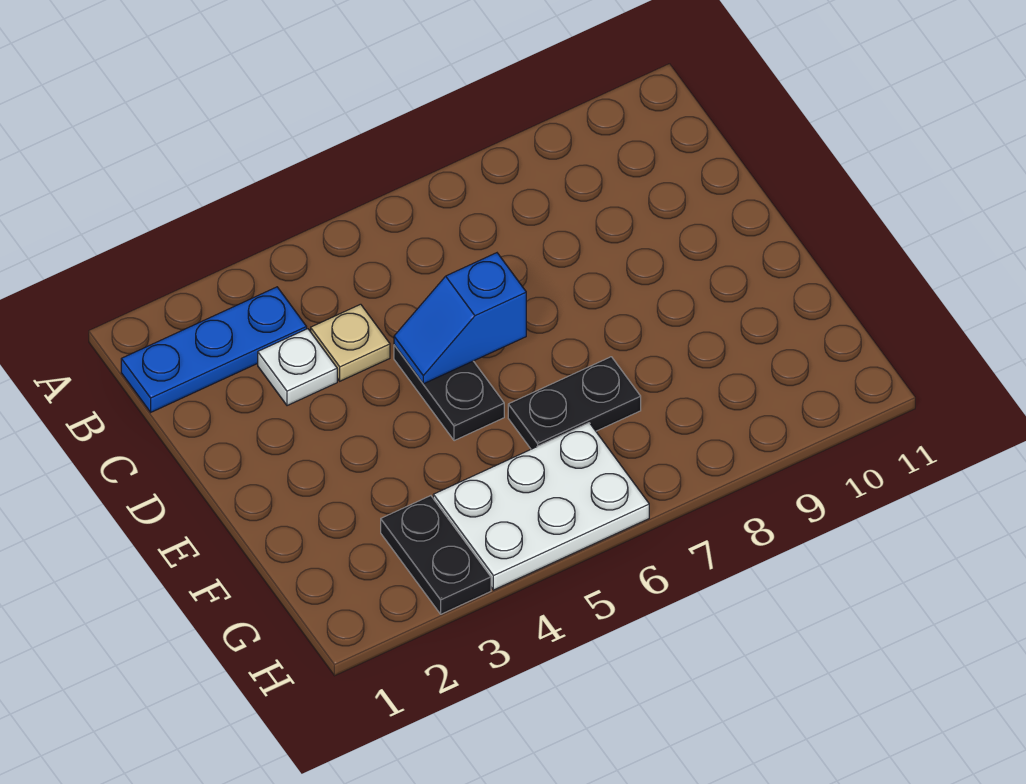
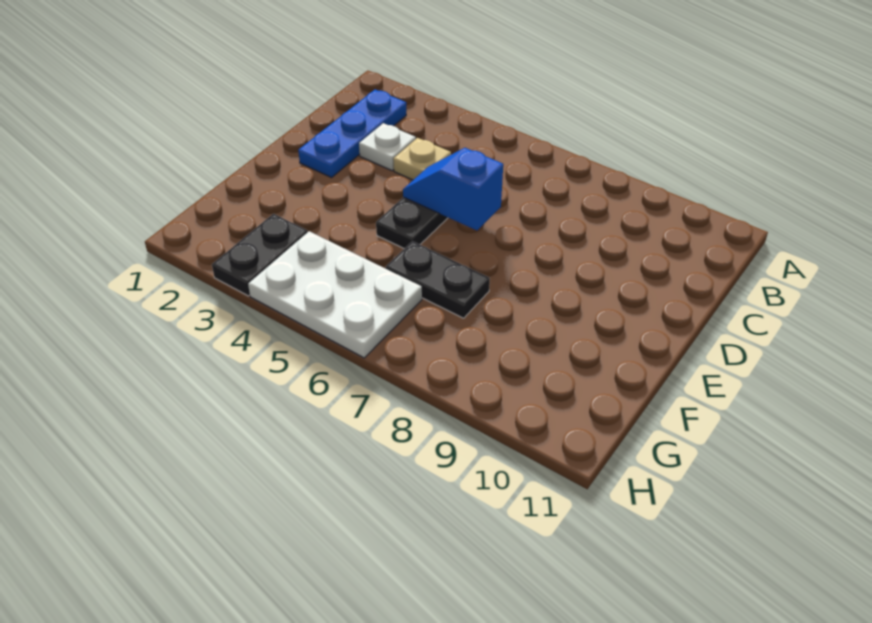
blue 1x3 plate [121,287,307,412] -> blue 1x3 plate turned to [298,90,406,178]

